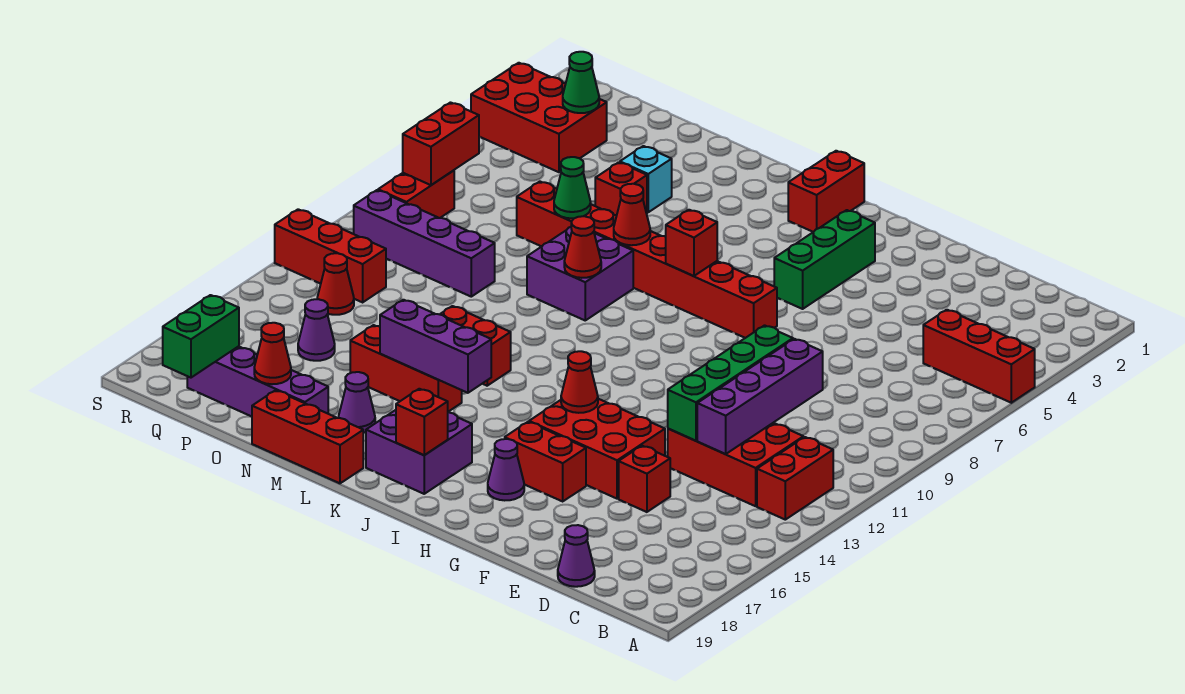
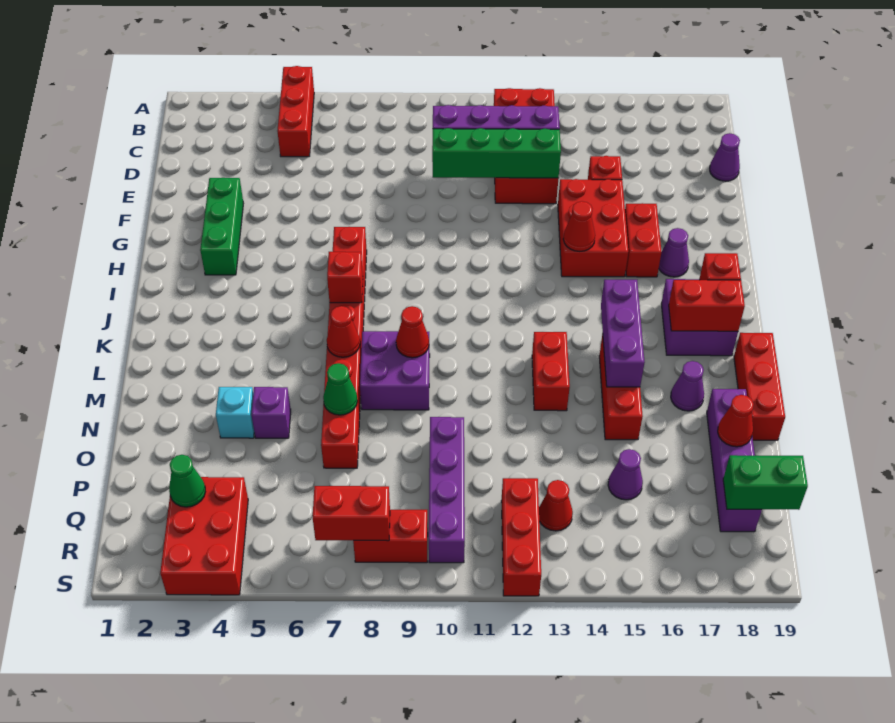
green 1x3 brick [774,210,875,309] -> green 1x3 brick turned to [200,178,243,275]
red 1x2 brick [788,151,864,232] -> red 1x2 brick moved to [669,280,745,331]
red 1x1 brick [595,162,647,216] -> purple 1x1 brick [251,387,291,438]

